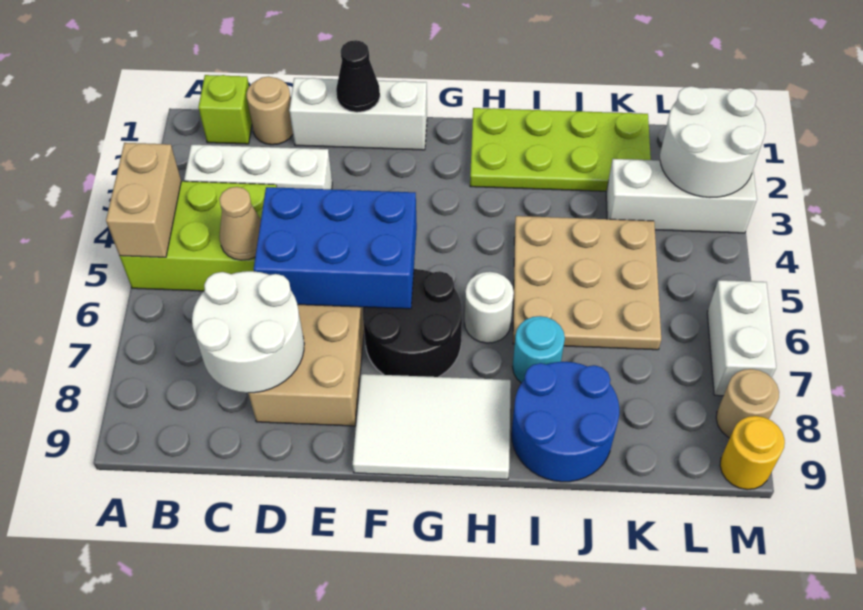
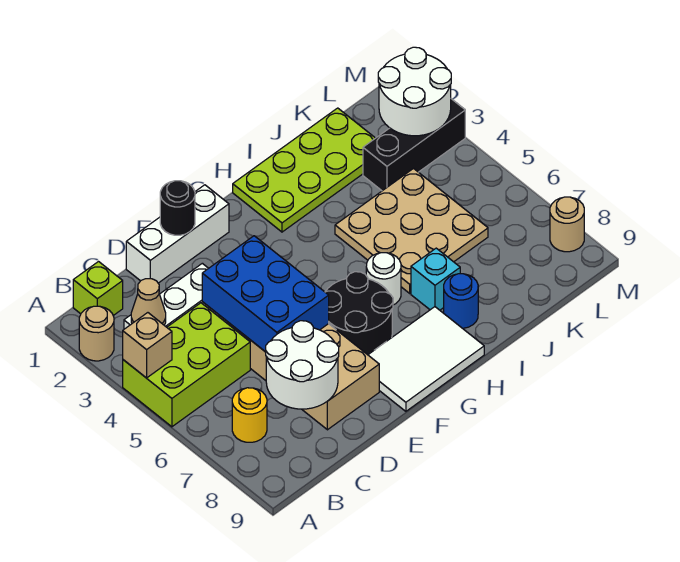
tan 1x2 brick [106,143,181,257] -> tan 1x1 brick [123,313,172,378]
tan 1x1 round brick [247,77,293,145] -> tan 1x1 round brick moved to [79,306,114,361]
tan 1x1 cone [219,187,261,260] -> tan 1x1 cone moved to [131,279,166,325]
blue 2x3 brick [254,187,417,309] -> blue 2x3 brick turned to [202,236,329,352]
black 1x1 cone [336,40,380,112] -> black 1x1 round brick [160,181,195,235]
cyan 1x1 round brick [513,316,565,383] -> cyan 1x1 brick [411,248,460,310]
blue 2x2 round brick [511,362,619,482] -> blue 1x1 round brick [444,274,478,328]
white 1x3 brick [606,159,757,233] -> black 1x3 brick [363,99,465,191]
white 1x2 brick [707,280,776,396] -> none
yellow 1x1 round brick [720,416,785,490] -> yellow 1x1 round brick moved to [232,388,267,442]

